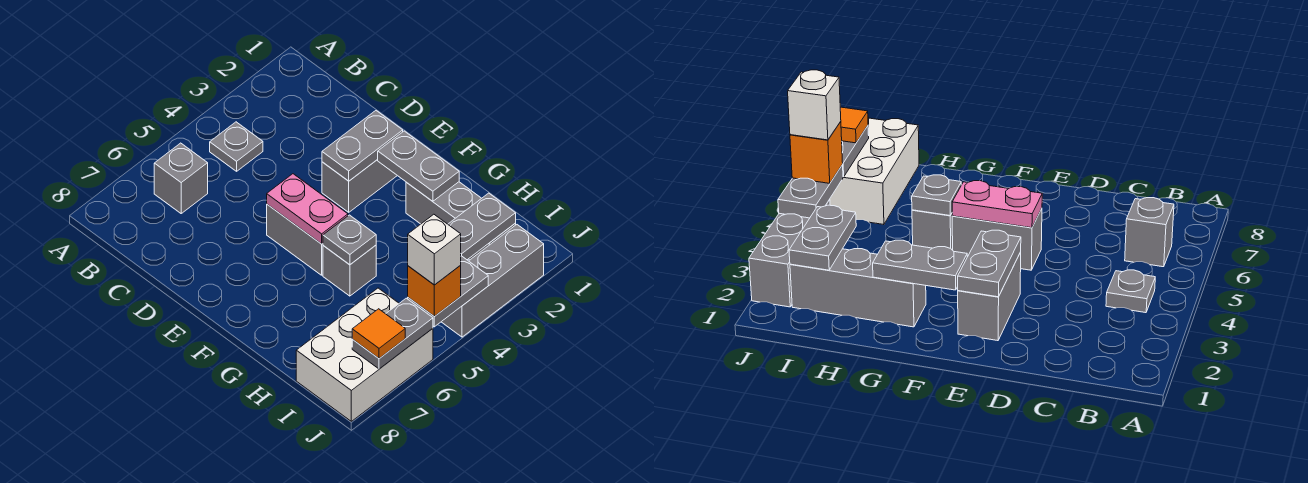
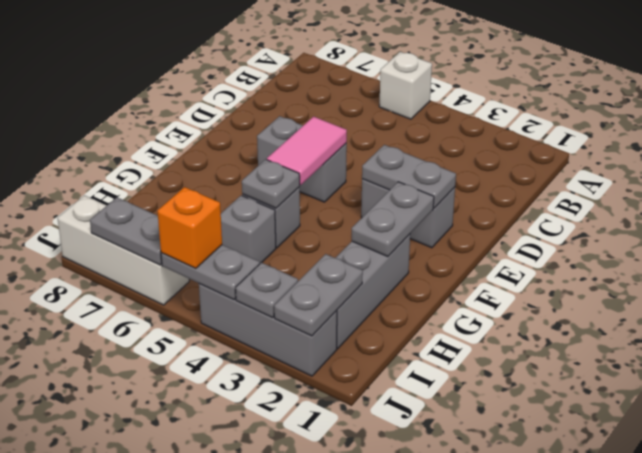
grey 1x1 plate [210,122,263,171] -> grey 1x1 plate moved to [236,263,298,318]
grey 1x1 brick [154,143,208,213] -> grey 1x1 brick moved to [221,195,276,263]
grey 1x2 brick [267,204,323,275] -> grey 1x2 brick turned to [257,116,347,202]
pink 1x2 plate [267,174,348,244] -> pink 1x2 tile [267,117,347,185]
grey 1x2 plate [448,193,516,260] -> grey 1x2 plate turned to [274,254,363,336]
white 2x3 brick [296,288,433,421] -> white 1x3 brick [57,195,189,305]
white 1x1 brick [408,214,461,285] -> white 1x1 brick moved to [379,52,432,119]
orange 1x1 tile [352,309,405,358] -> none

